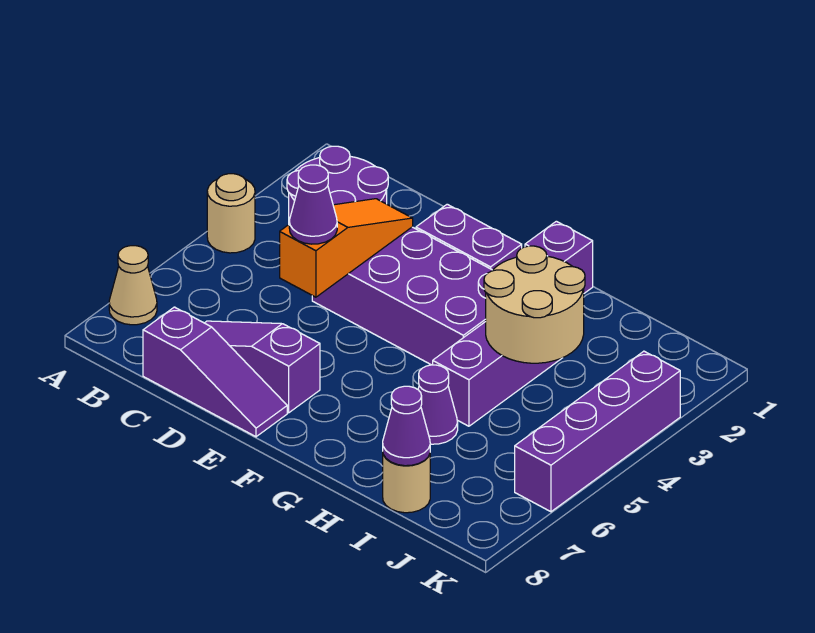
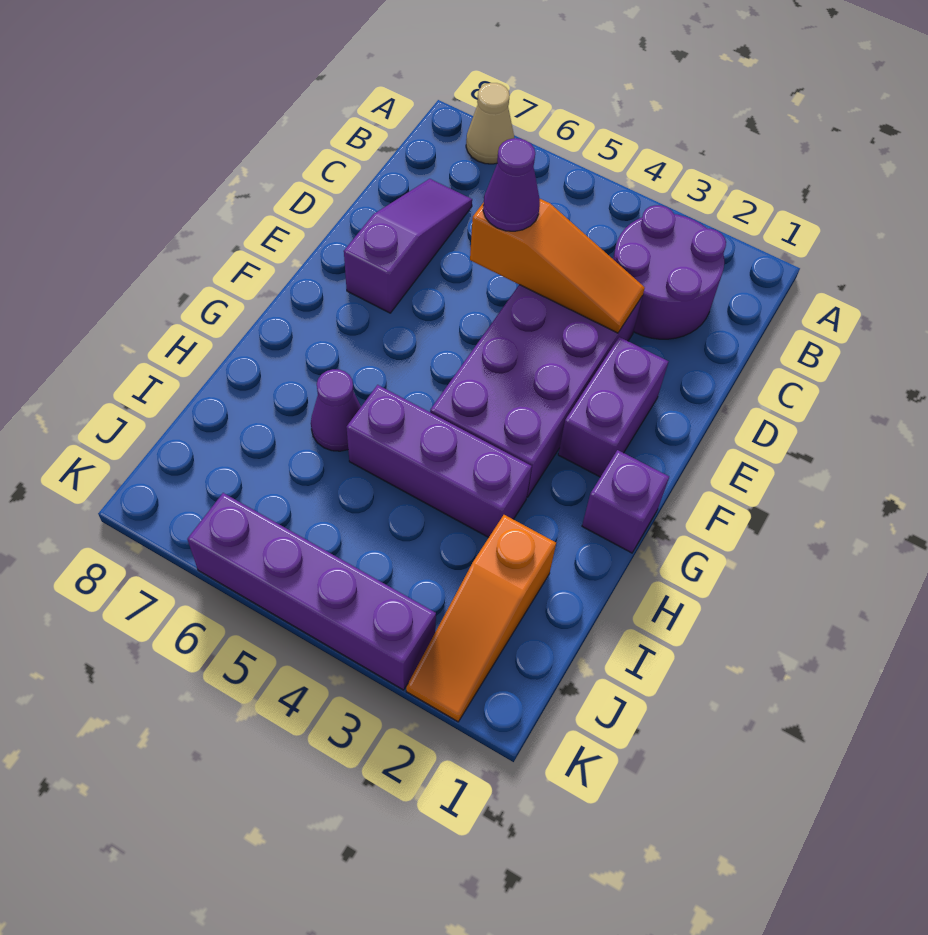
tan 1x1 round brick [207,174,255,253] -> none
purple 1x3 slope [143,307,287,437] -> none
tan 2x2 round brick [484,246,585,363] -> none
none -> orange 1x3 slope [406,515,556,722]
tan 1x1 round brick [383,454,430,513] -> none
purple 1x1 cone [383,386,430,466] -> none

